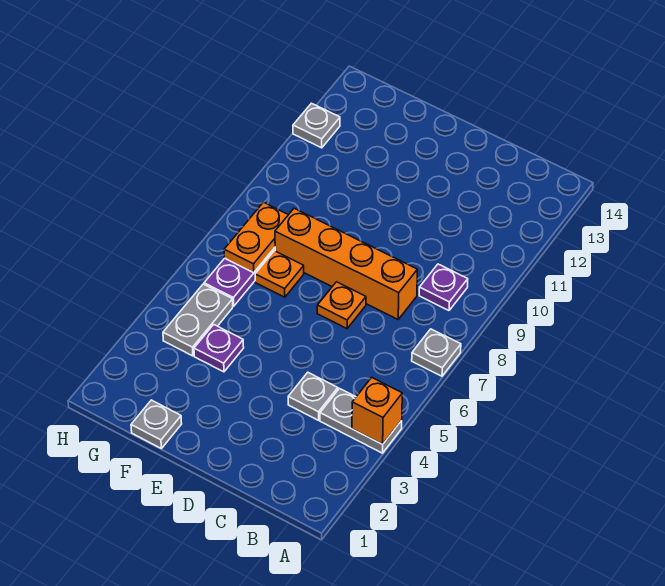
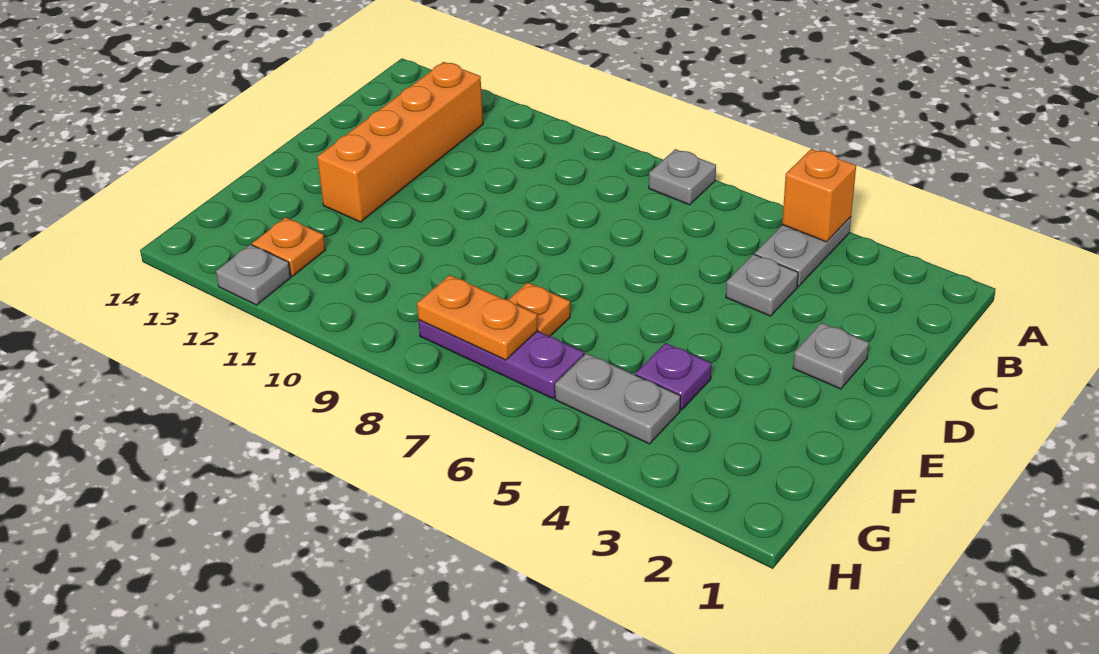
purple 1x1 plate [419,264,468,310] -> none
orange 1x4 brick [275,208,417,319] -> orange 1x4 brick moved to [317,62,483,222]
orange 1x1 plate [317,282,366,329] -> orange 1x1 plate moved to [252,217,325,276]
grey 1x1 plate [131,400,182,448] -> grey 1x1 plate moved to [793,323,869,389]

